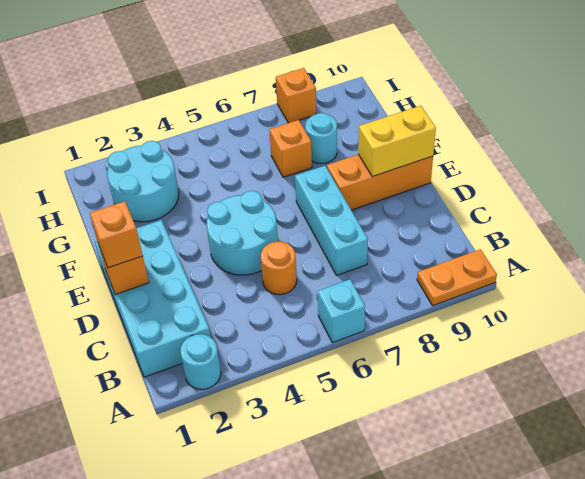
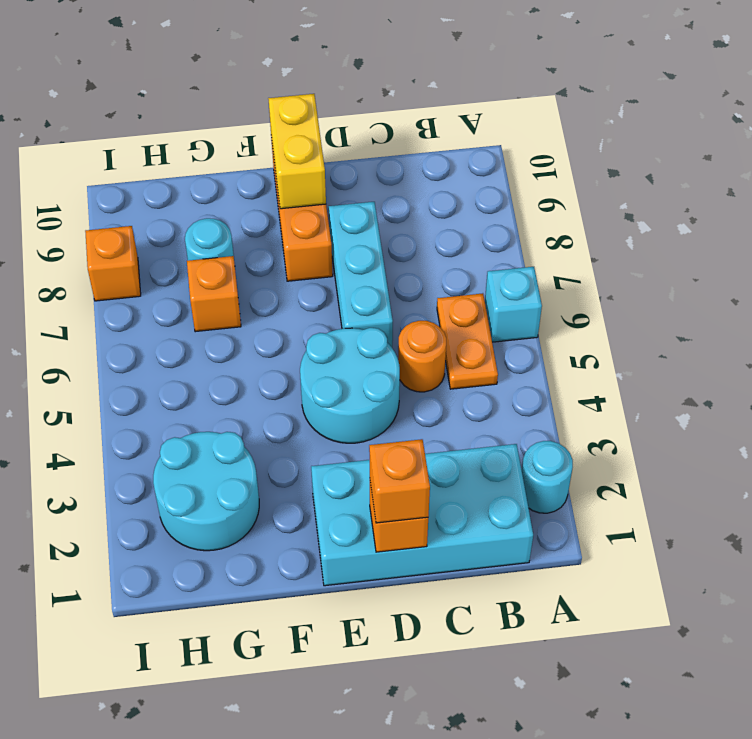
orange 1x2 plate [417,249,497,306] -> orange 1x2 plate moved to [437,293,498,389]
cyan 1x3 brick [295,166,368,275] -> cyan 1x3 brick turned to [329,202,393,347]

